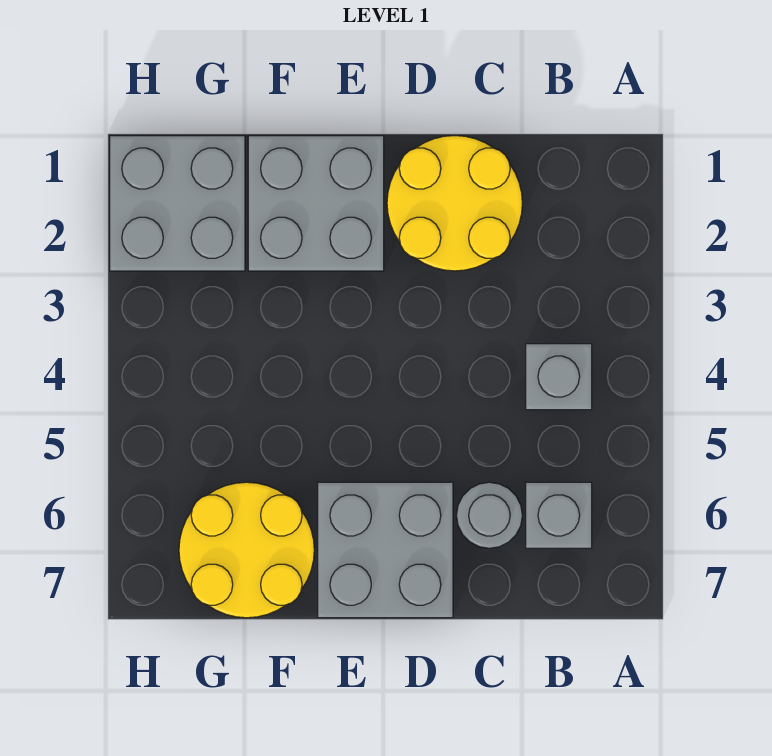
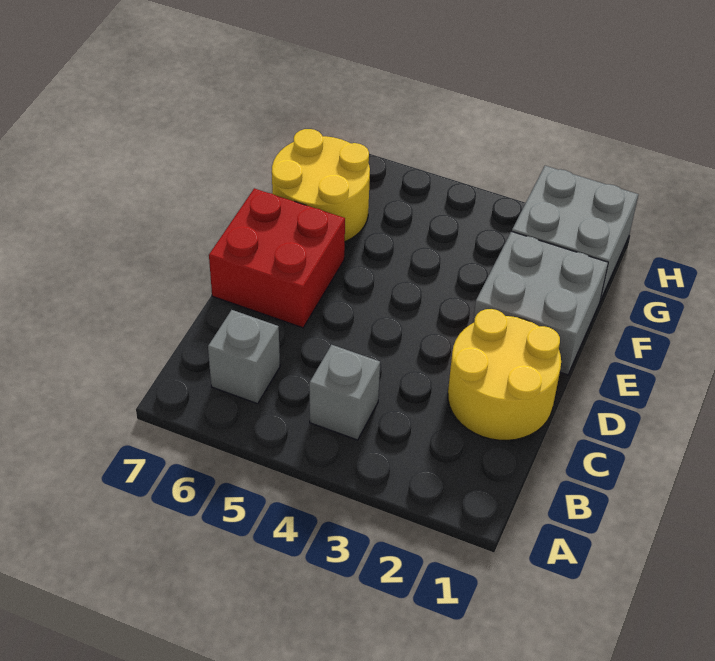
grey 1x1 round brick [456,482,522,548] -> none
grey 2x2 brick [318,482,453,618] -> red 2x2 brick [209,188,345,328]

